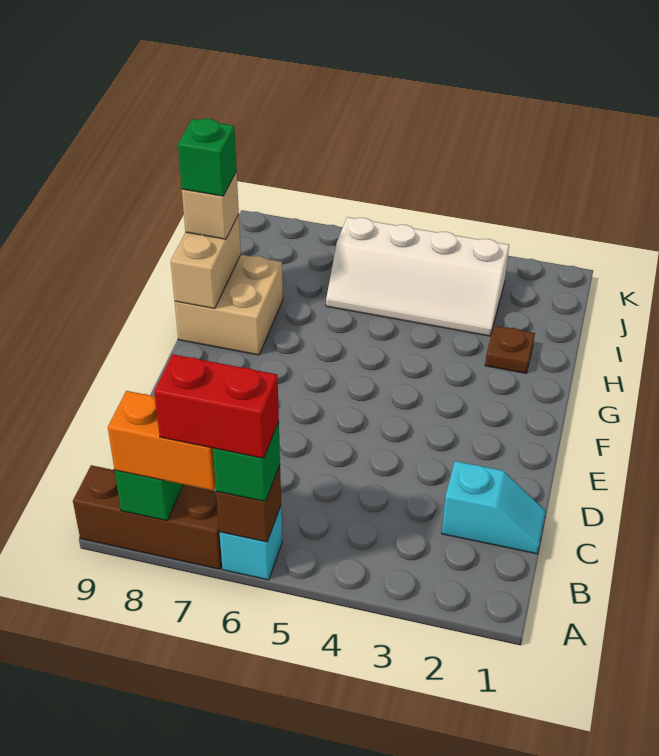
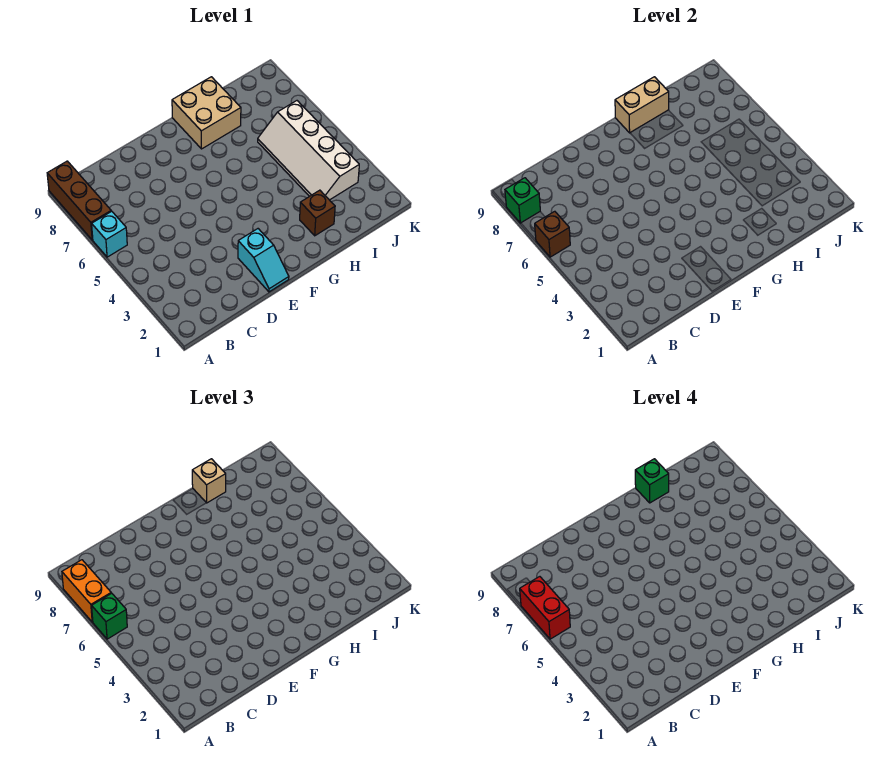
cyan 1x2 slope [442,461,546,554] -> cyan 1x2 slope moved to [238,229,289,292]
brown 1x1 plate [485,326,535,373] -> brown 1x1 brick [300,190,335,236]

